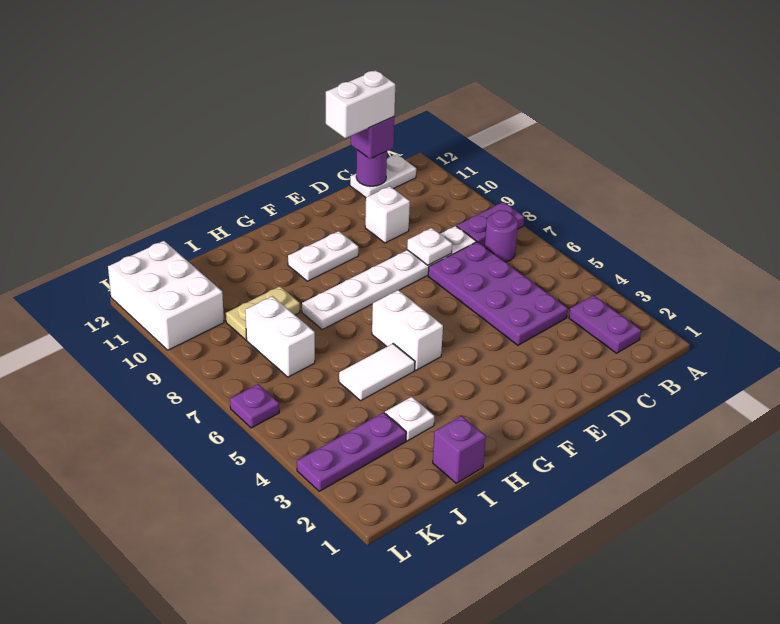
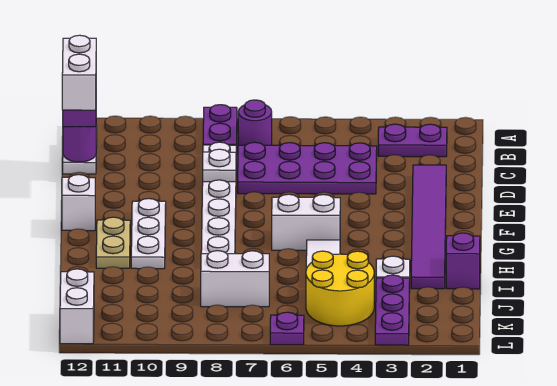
none -> purple 1x6 tile [411,165,446,289]
white 1x1 brick [365,186,410,243] -> white 1x1 brick moved to [62,175,95,231]
white 1x2 plate [288,231,358,281] -> white 1x3 plate [131,199,166,269]
tan 1x2 plate [226,286,300,340] -> tan 1x2 plate moved to [96,217,130,268]
none -> yellow 2x2 round brick [306,251,374,326]
white 2x3 brick [108,241,224,350] -> white 1x2 brick [60,269,94,344]

